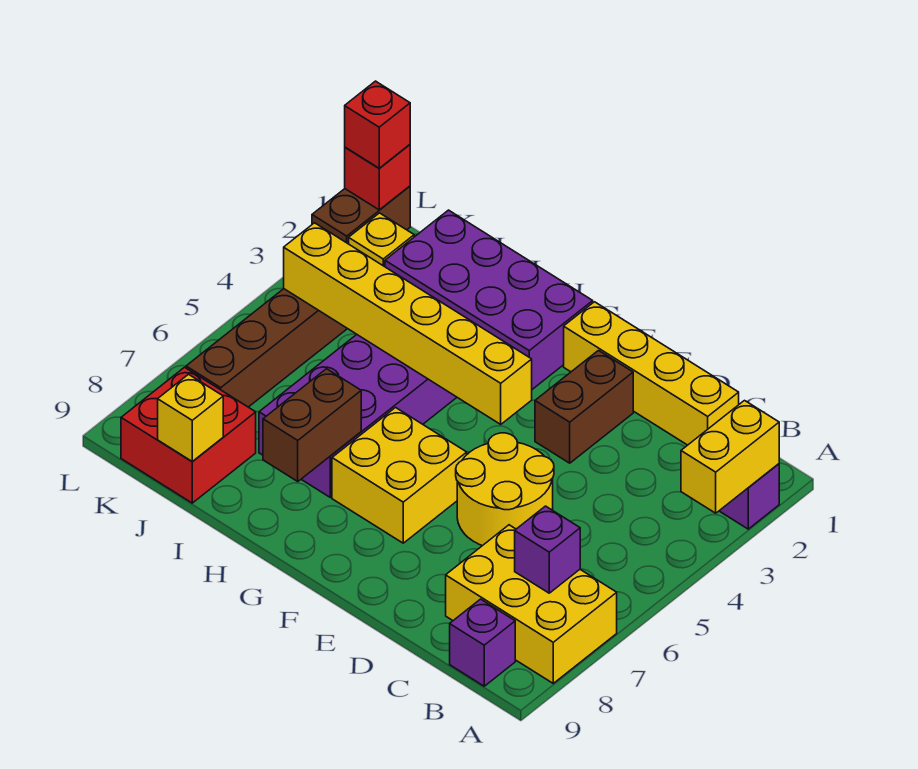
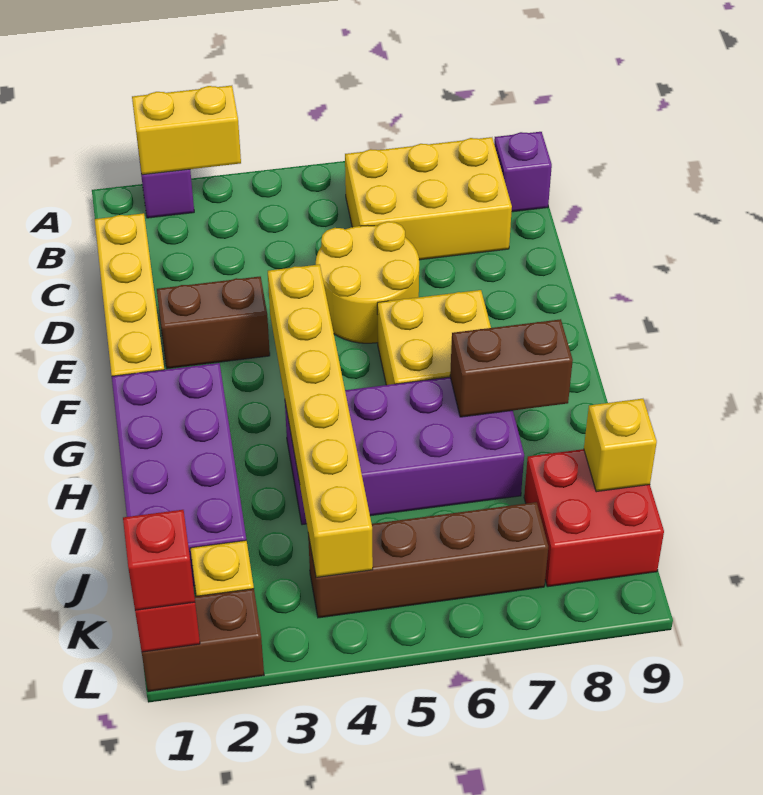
yellow 2x3 brick [446,525,617,683] -> yellow 2x3 brick turned to [345,137,512,260]
purple 1x1 brick [515,506,580,593] -> none

